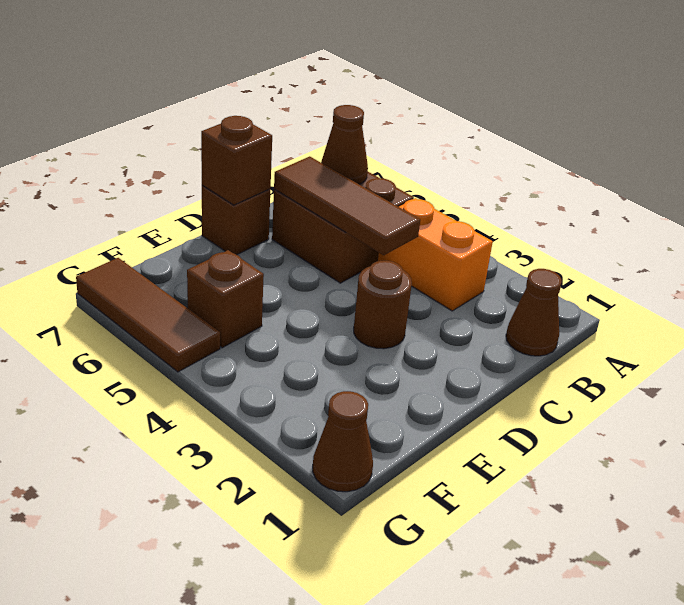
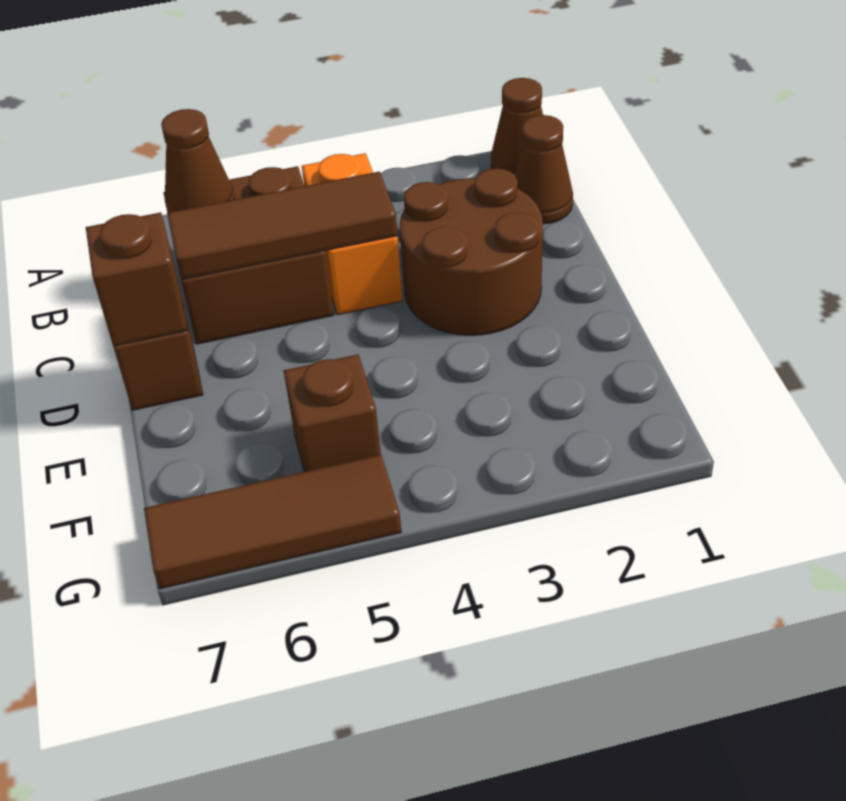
orange 1x2 brick [378,198,493,311] -> orange 1x2 brick turned to [302,153,403,315]
brown 1x1 round brick [354,261,412,349] -> brown 2x2 round brick [400,168,543,335]
brown 1x1 cone [313,391,373,492] -> brown 1x1 cone moved to [491,78,543,175]

